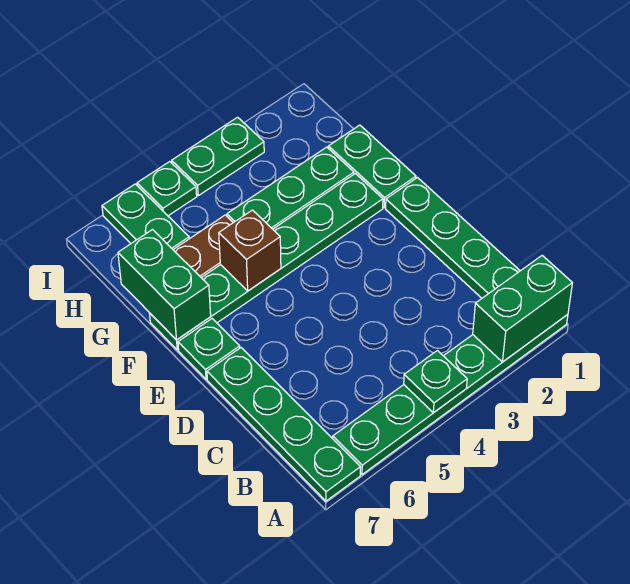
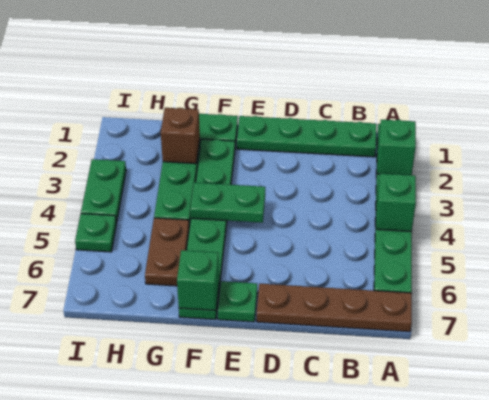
green 1x2 brick [473,256,572,362] -> green 1x1 brick [377,120,416,175]
green 1x1 plate [404,351,467,413] -> green 1x1 brick [376,174,416,231]
green 1x4 plate [207,348,361,501] -> brown 1x4 plate [257,284,412,332]
brown 1x1 brick [219,210,281,291] -> brown 1x1 brick moved to [161,108,200,164]
green 1x2 brick [118,230,211,340] -> green 1x1 brick [177,250,219,310]
green 1x2 plate [102,184,189,249] -> green 1x2 plate moved to [190,183,265,223]

